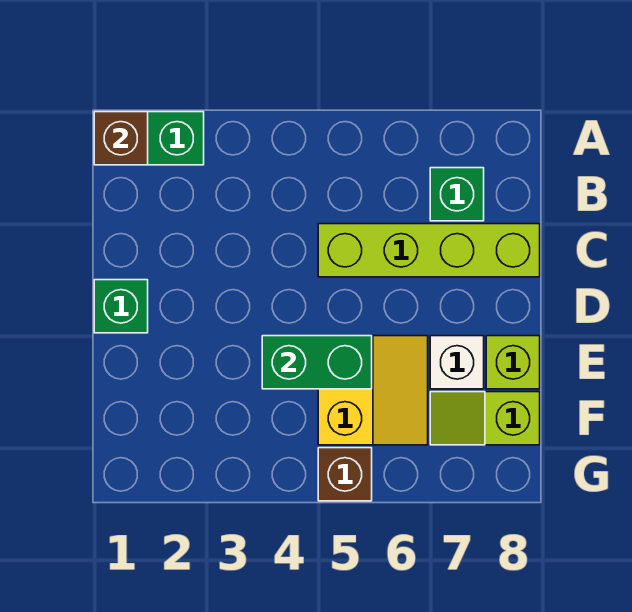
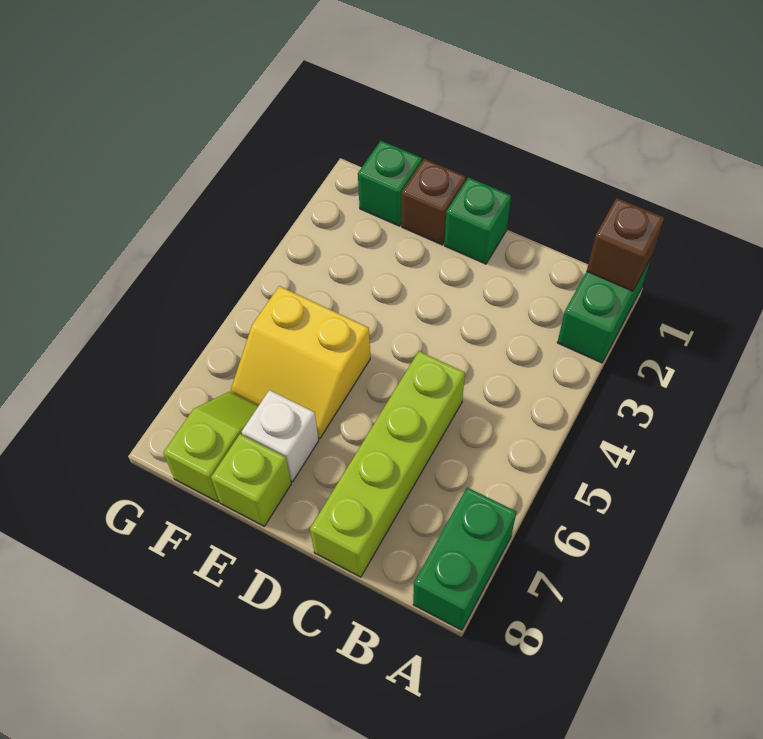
green 1x1 brick [430,168,484,221] -> green 1x1 brick moved to [358,141,422,226]
green 1x2 brick [262,336,372,389] -> green 1x2 brick moved to [413,487,517,630]
brown 1x1 brick [318,448,372,501] -> brown 1x1 brick moved to [402,159,466,245]

